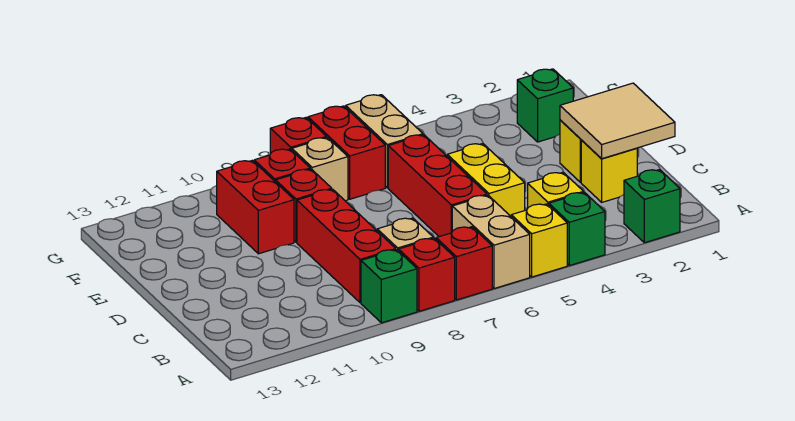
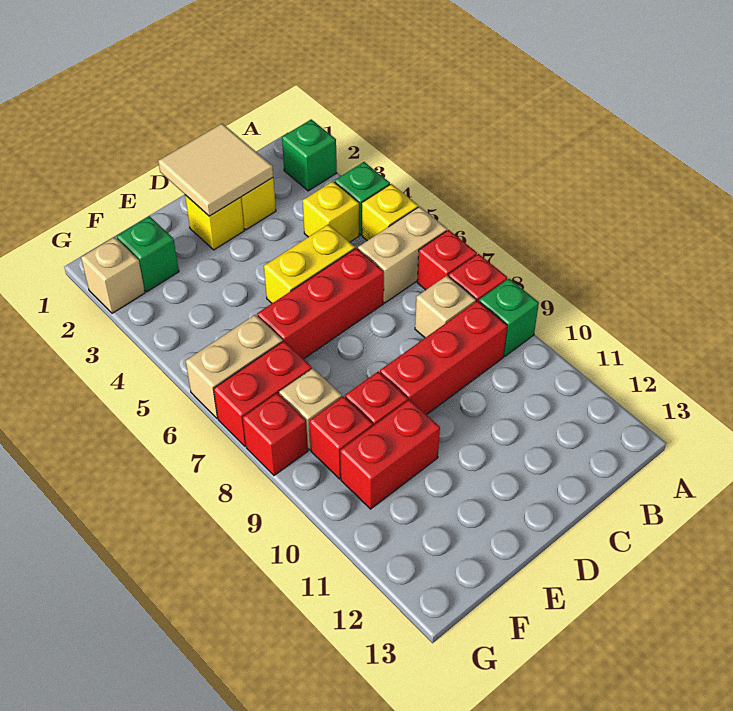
none -> tan 1x1 brick [81,237,145,313]

